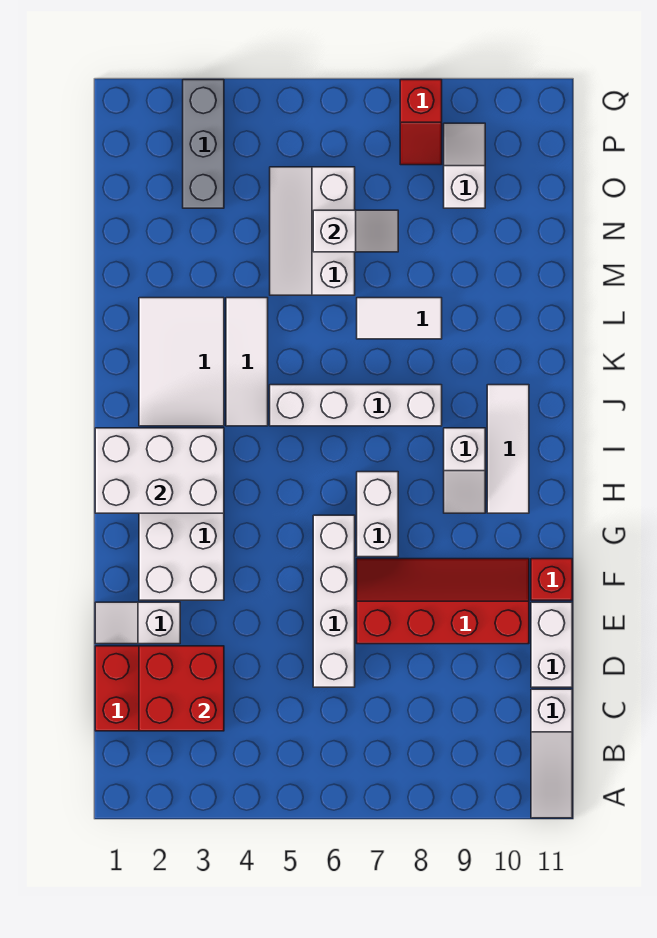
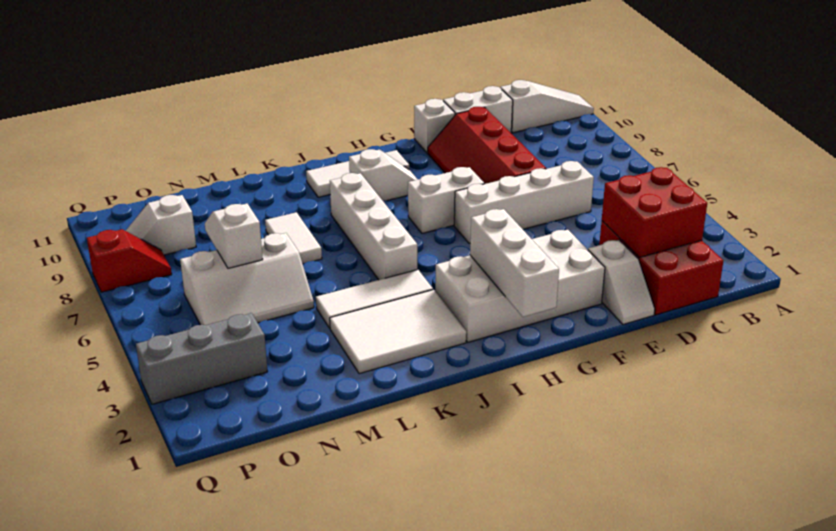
red 1x1 brick [531,559,572,600] -> white 1x1 brick [414,99,455,153]
white 2x3 brick [95,428,224,513] -> white 1x3 brick [470,209,559,317]

